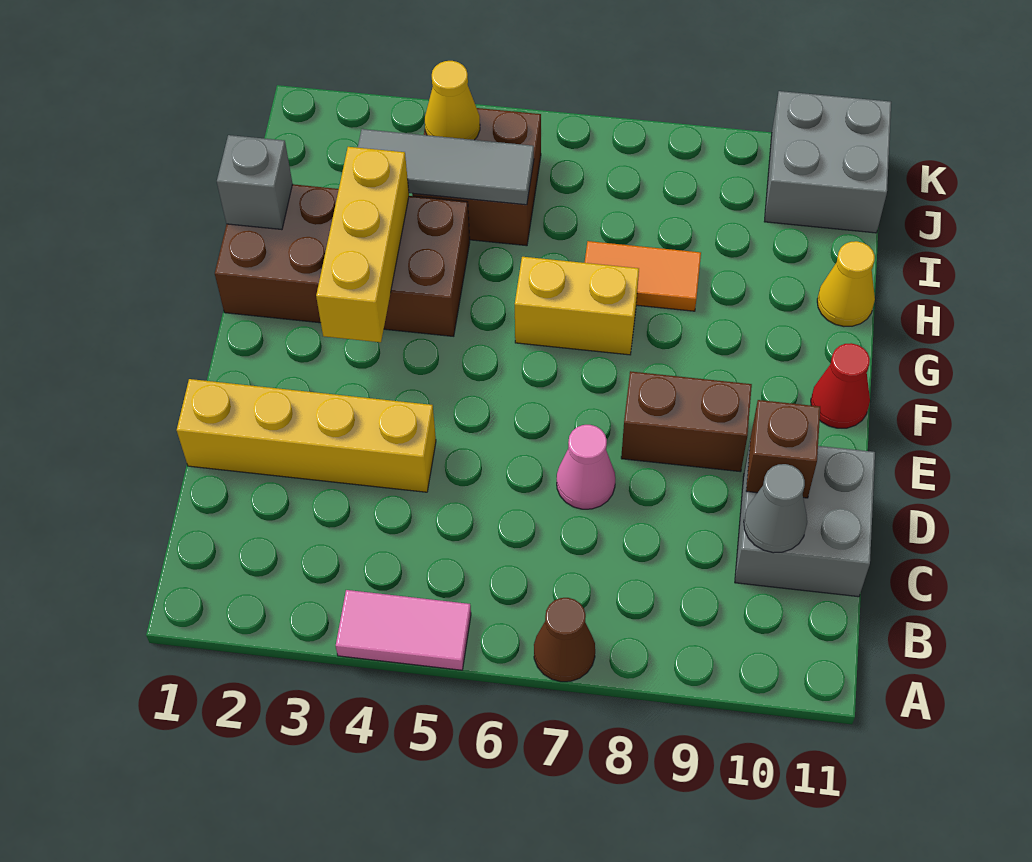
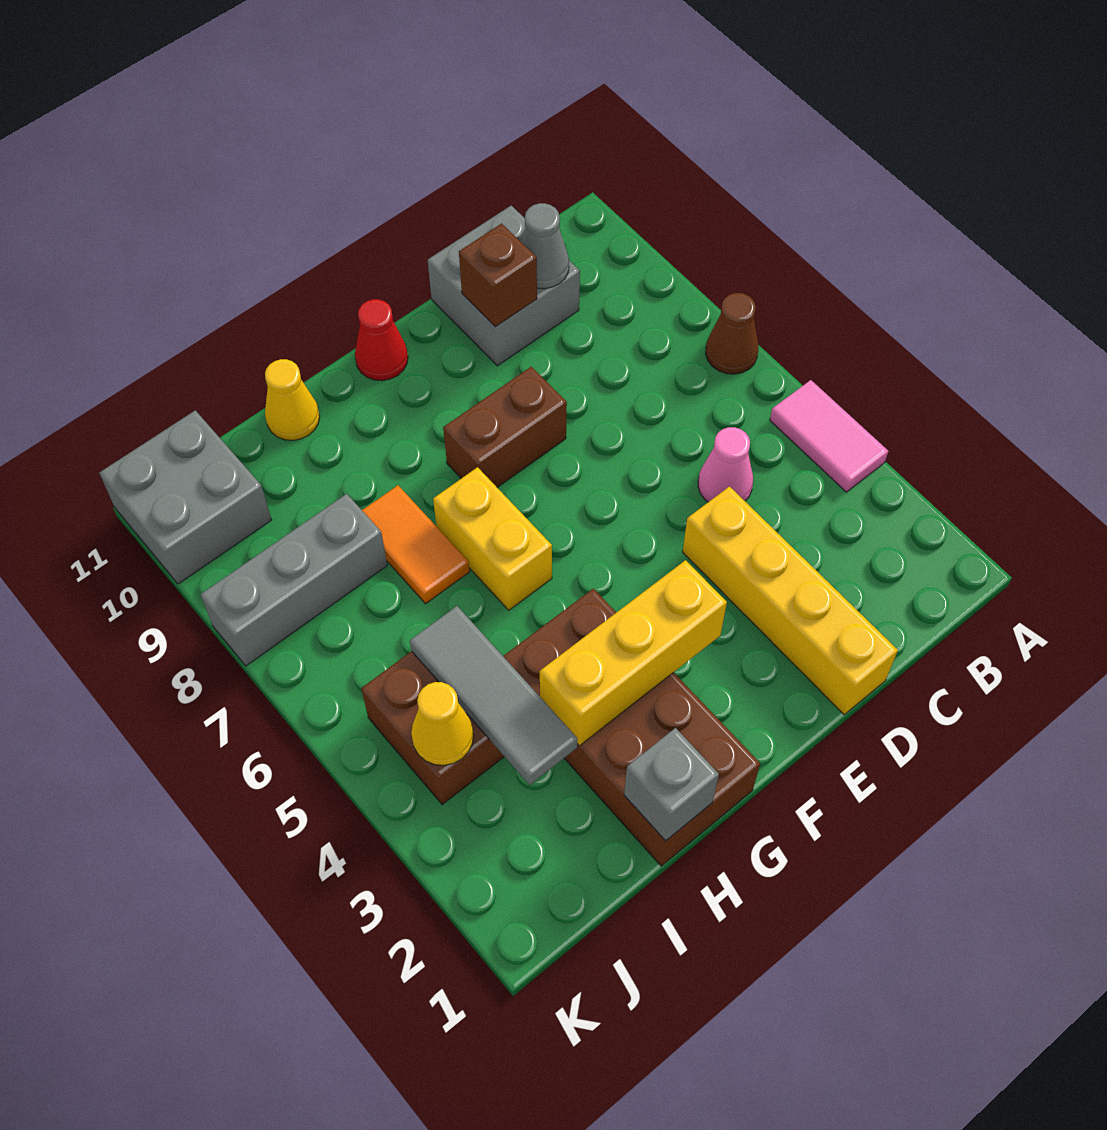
pink 1x1 cone [557,425,615,509] -> pink 1x1 cone moved to [698,427,753,502]
brown 1x2 brick [621,371,752,472] -> brown 1x2 brick turned to [443,367,567,487]
none -> grey 1x3 brick [200,494,387,666]

